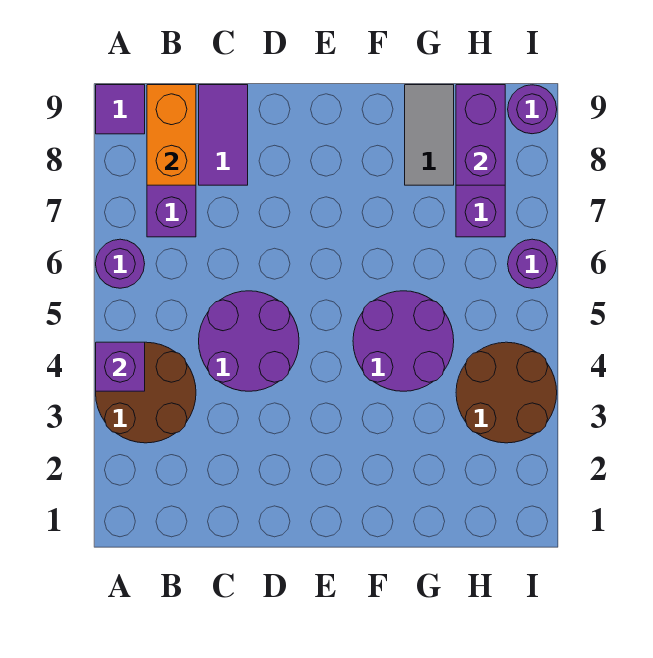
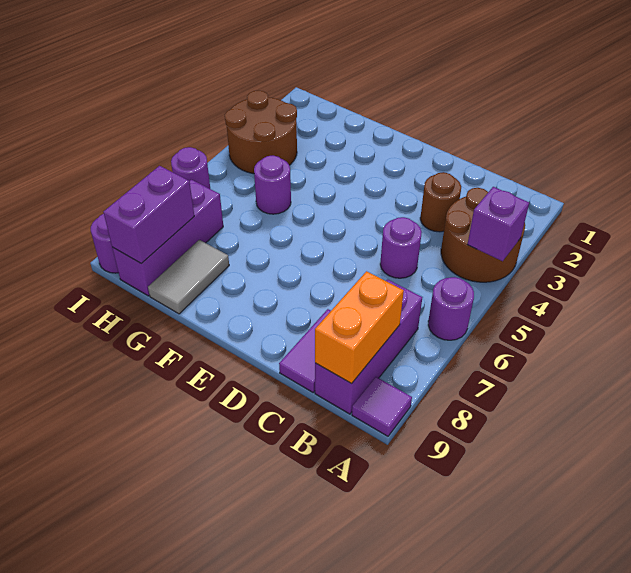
none -> brown 1x1 round brick [420,172,461,232]
purple 2x2 round brick [199,291,299,391] -> purple 1x1 round brick [380,217,422,278]
purple 2x2 round brick [353,291,454,391] -> purple 1x1 round brick [254,156,291,214]

